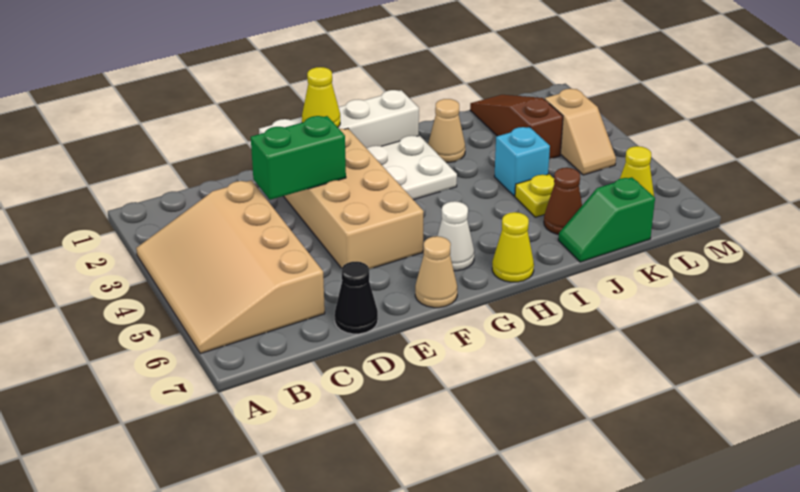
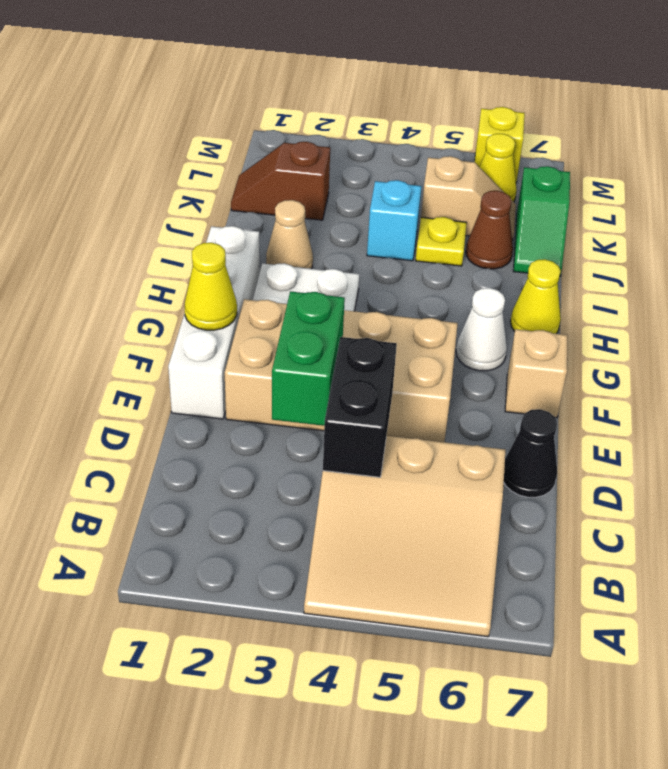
tan 3x4 slope [136,180,325,354] -> tan 3x3 slope [304,436,505,637]
none -> black 1x2 brick [323,337,397,477]
tan 1x1 cone [415,236,457,308] -> tan 1x1 brick [505,329,568,418]
brown 1x3 slope [470,95,563,159] -> brown 1x2 slope [231,142,330,220]
tan 1x2 slope [545,89,616,175] -> tan 1x2 slope moved to [421,156,516,241]
none -> yellow 1x1 brick [475,107,525,183]

